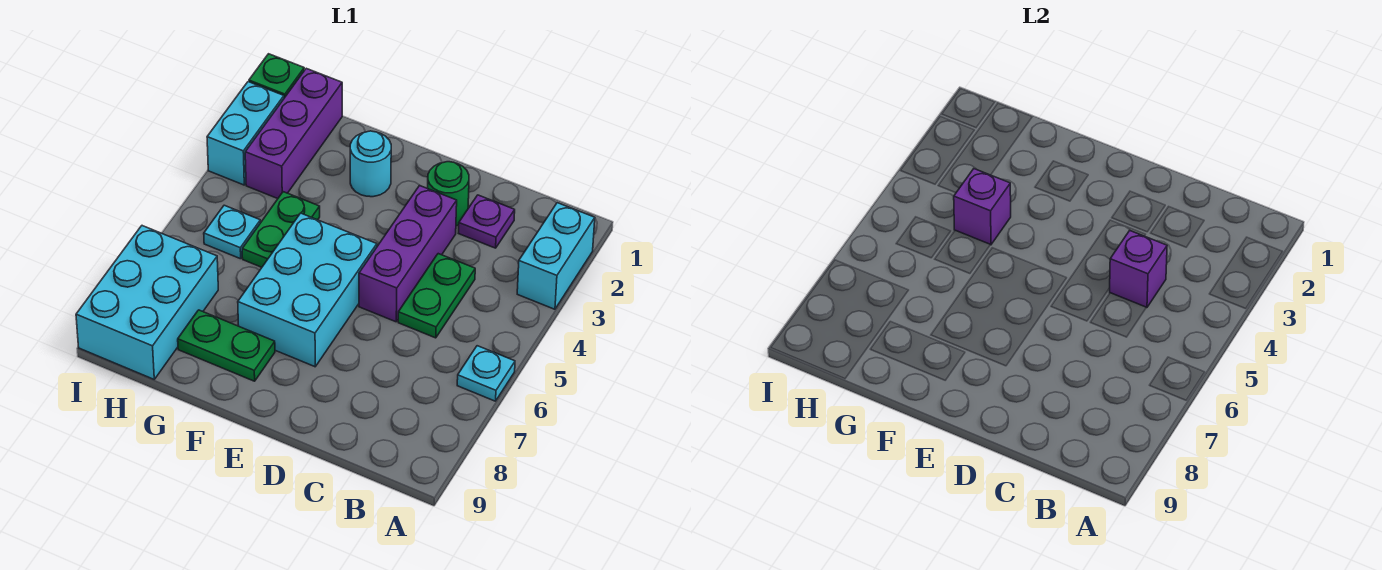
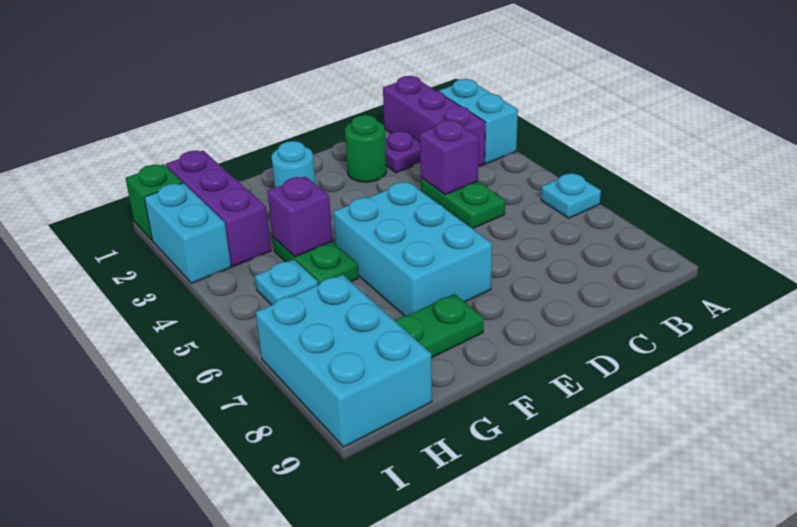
purple 1x3 brick [359,185,457,322] -> purple 1x3 brick moved to [383,76,486,167]

